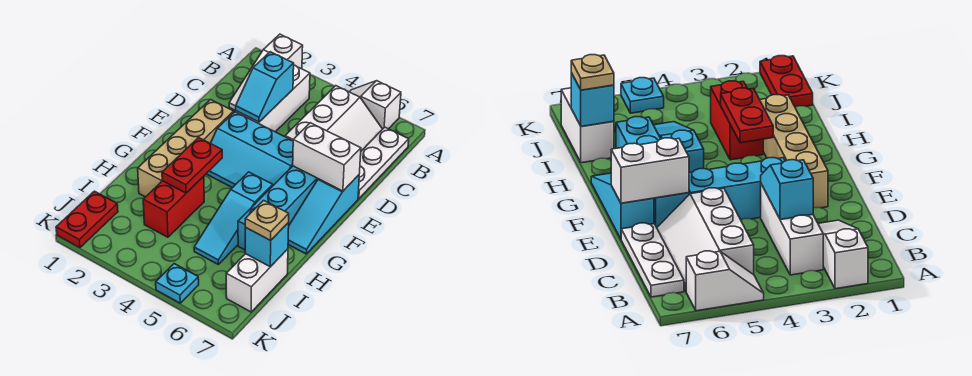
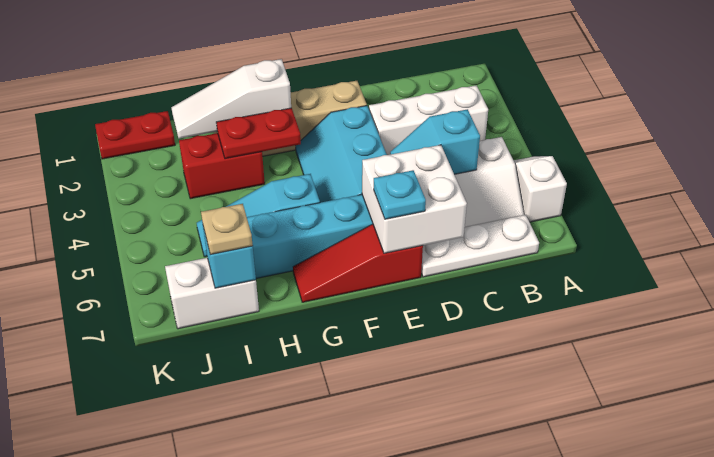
white 1x3 slope [229,34,303,111] -> white 1x3 slope moved to [171,59,291,138]
cyan 1x2 slope [236,52,294,122] -> cyan 1x2 slope moved to [390,109,480,174]
white 1x2 brick [293,123,361,191] -> white 2x2 brick [362,145,467,253]
cyan 1x3 slope [288,175,359,254] -> red 1x3 slope [293,224,423,302]
cyan 1x1 plate [156,264,199,303] -> cyan 1x1 plate moved to [374,170,426,219]

